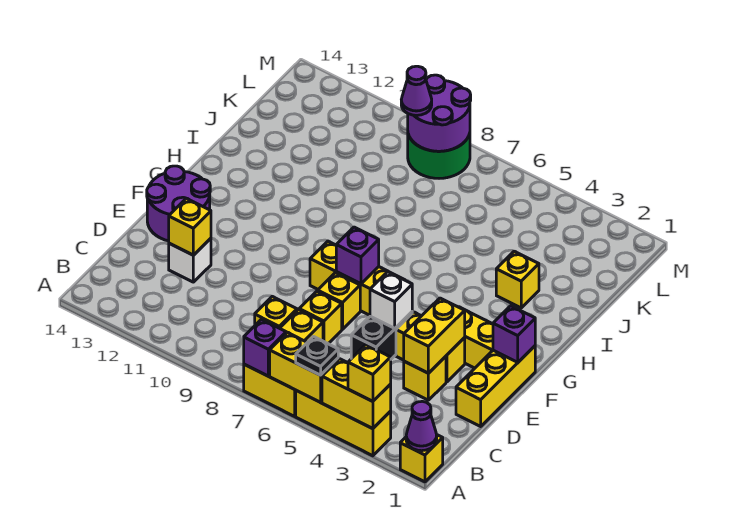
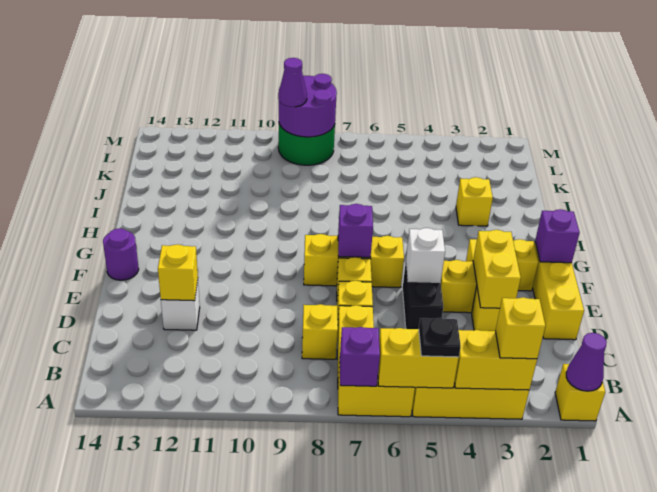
purple 2x2 round brick [147,166,210,241] -> purple 1x1 round brick [103,228,139,280]

